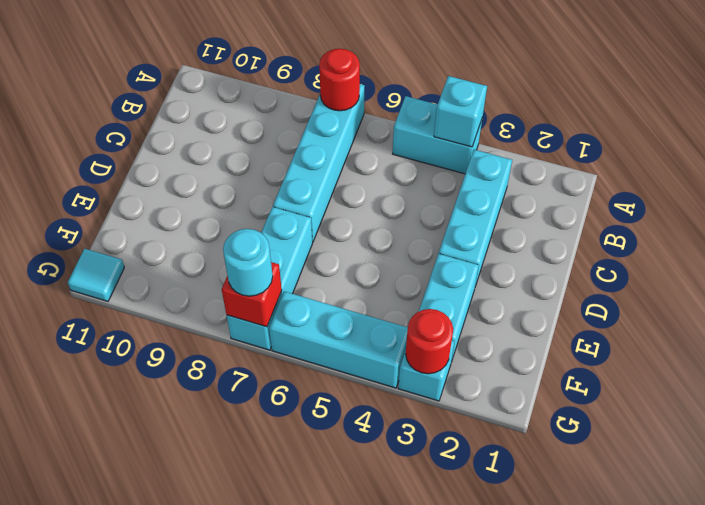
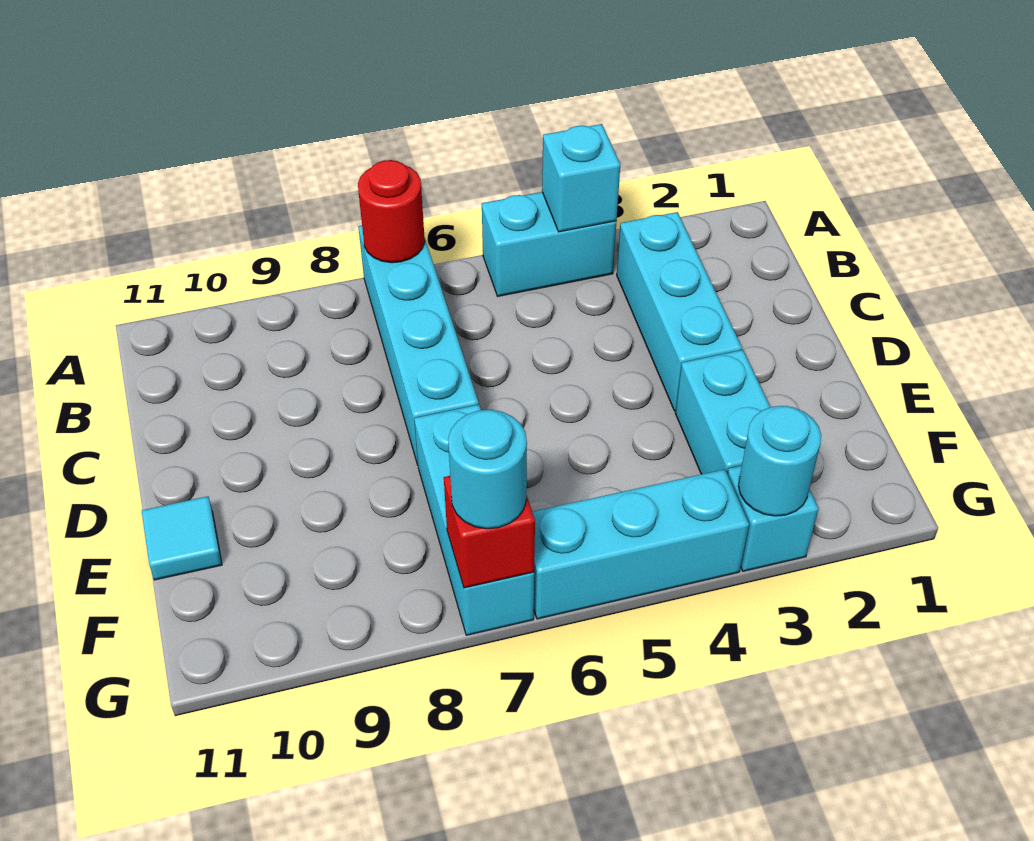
red 1x1 round brick [406,309,453,374] -> cyan 1x1 round brick [738,406,821,516]
cyan 1x1 tile [68,249,124,301] -> cyan 1x1 tile moved to [142,496,222,580]

